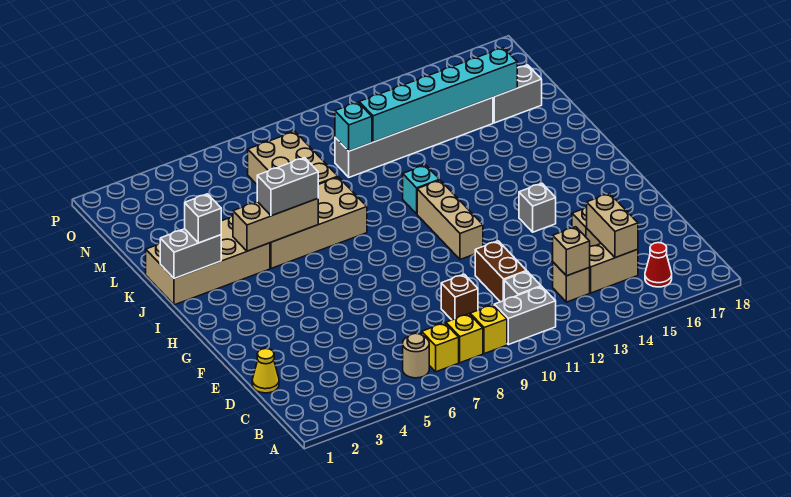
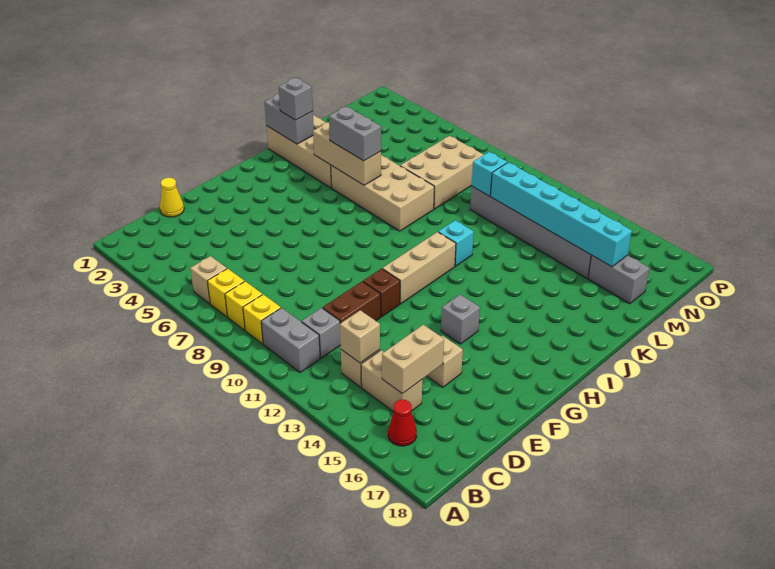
tan 1x1 round brick [403,333,429,378] -> tan 1x1 brick [190,256,227,304]
brown 1x1 brick [441,274,478,320] -> brown 1x1 brick moved to [363,269,400,317]

